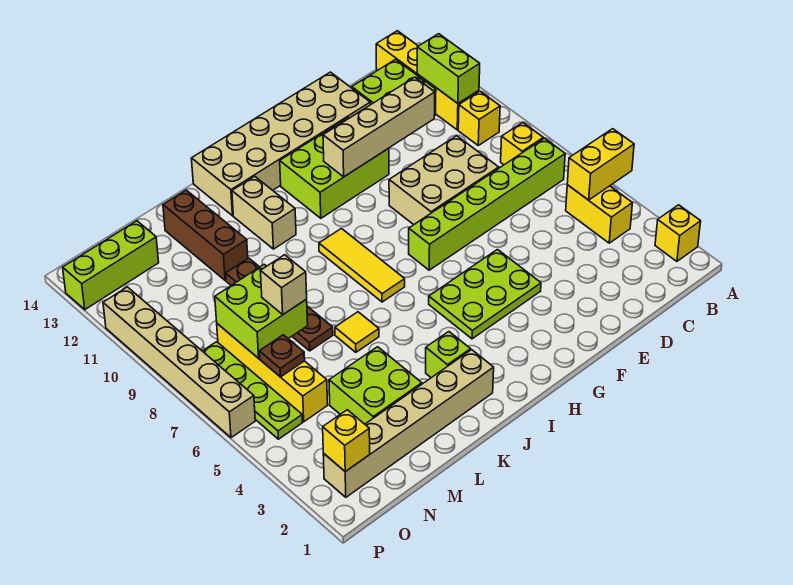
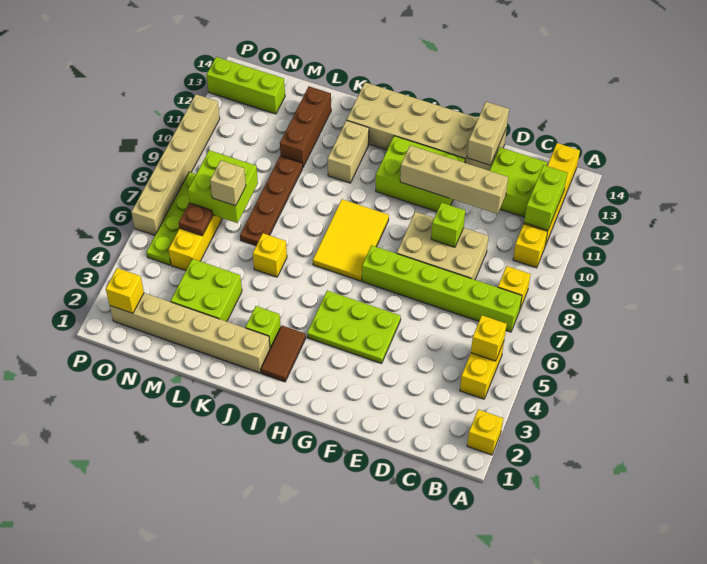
yellow 1x2 brick [567,129,634,200] -> yellow 1x1 brick [471,315,507,361]
none -> lime 1x1 brick [431,203,465,247]
none -> tan 1x2 brick [467,102,509,165]
none -> brown 1x2 tile [261,326,306,382]
yellow 1x3 tile [319,229,405,302] -> yellow 2x3 tile [313,199,389,281]
yellow 1x1 tile [335,312,379,352] -> yellow 1x1 brick [253,233,287,277]

